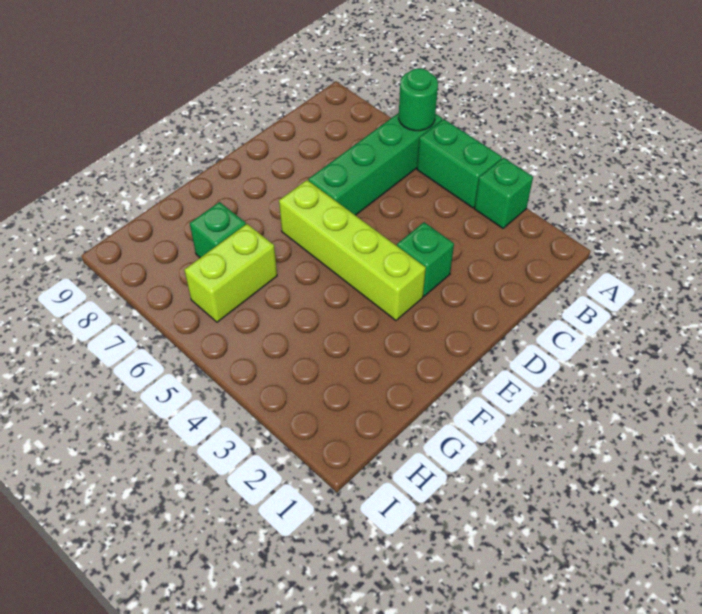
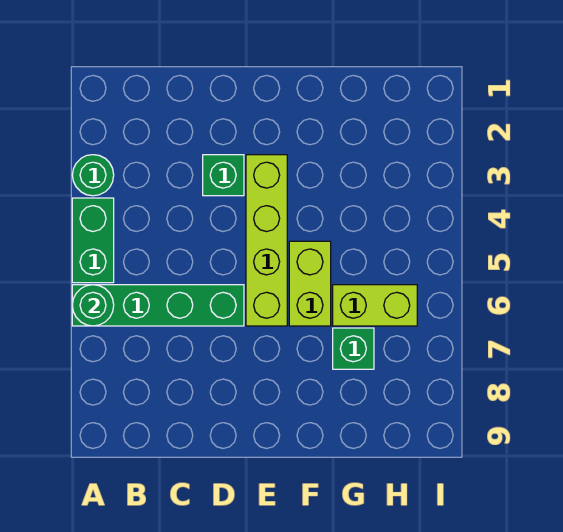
green 1x1 brick [475,158,533,228] -> green 1x1 round brick [72,155,114,196]
none -> lime 1x2 brick [289,241,331,326]

